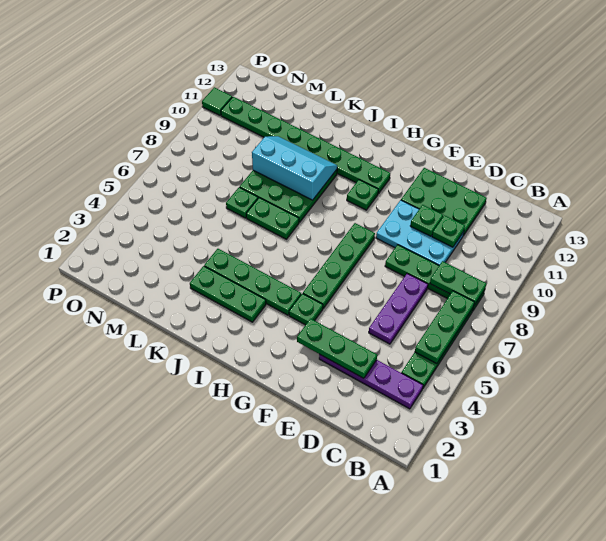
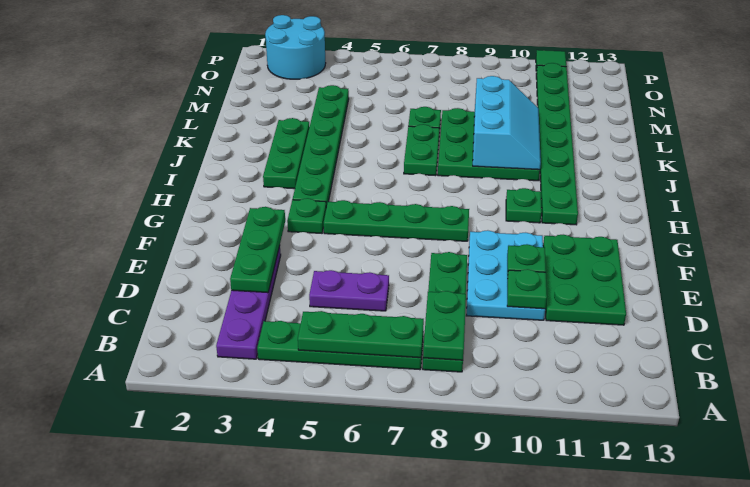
purple 1x3 plate [369,274,428,344] -> purple 1x2 plate [309,270,389,311]
green 1x4 plate [204,249,301,315] -> green 1x6 plate [293,85,349,208]
none -> cyan 2x2 round brick [265,15,326,79]

